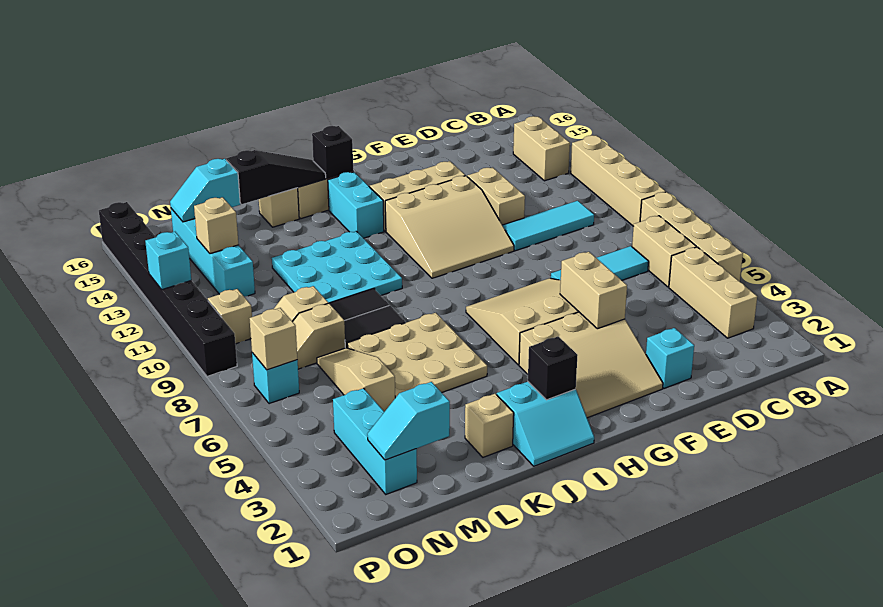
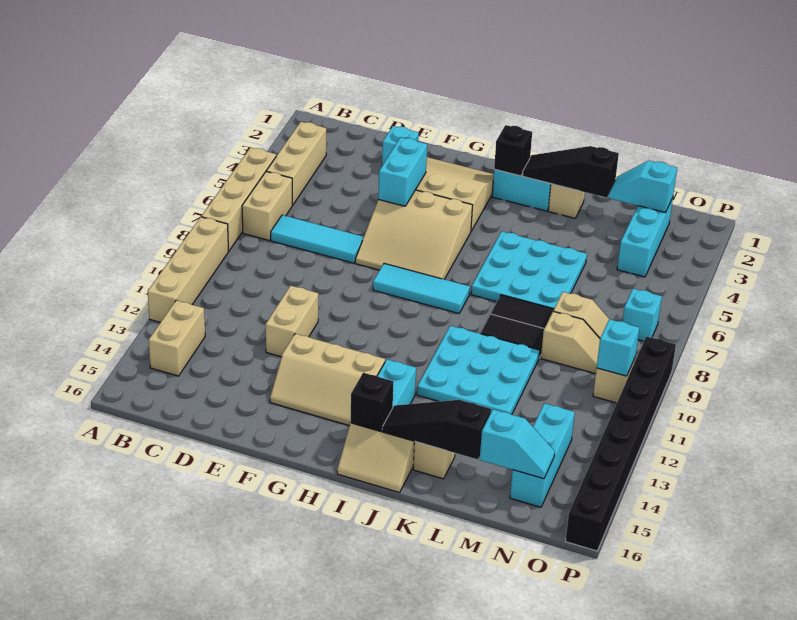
cyan 1x3 tile [502,201,594,251] -> cyan 1x3 tile moved to [373,263,470,314]
tan 1x2 brick [560,252,627,329] -> cyan 1x2 brick [378,137,427,206]
tan 3x3 slope [385,176,514,278] -> none
none -> black 1x3 slope [523,146,619,198]
tan 3x3 plate [347,313,487,398] -> cyan 3x3 plate [471,231,587,309]
cyan 1x2 slope [367,382,450,460] -> cyan 1x2 slope turned to [609,161,677,213]
tan 1x3 slope [317,348,395,412] -> none
cyan 1x4 brick [171,209,255,296] -> cyan 1x3 brick [510,403,575,507]
tan 1x1 brick [194,197,239,254] -> none
tan 1x1 brick [249,308,297,370] -> none
cyan 1x1 brick [145,232,191,290] -> cyan 1x1 brick moved to [597,319,639,376]

